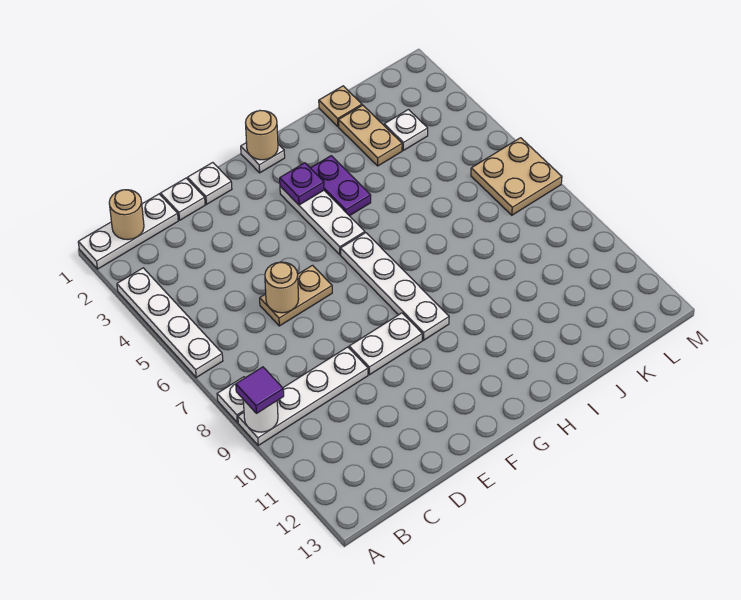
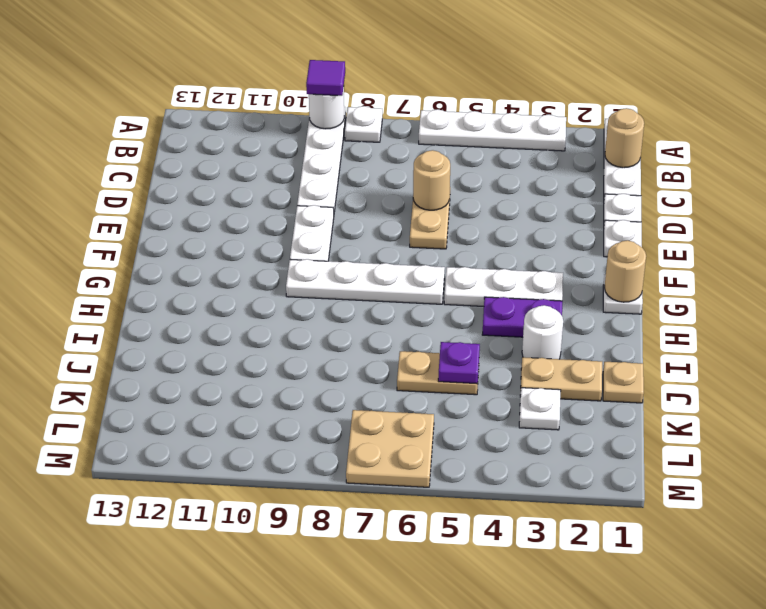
purple 1x1 plate [280,163,324,205] -> purple 1x1 plate moved to [438,342,480,384]
none -> white 1x1 round brick [522,305,563,359]
none -> tan 1x2 plate [397,351,479,395]

